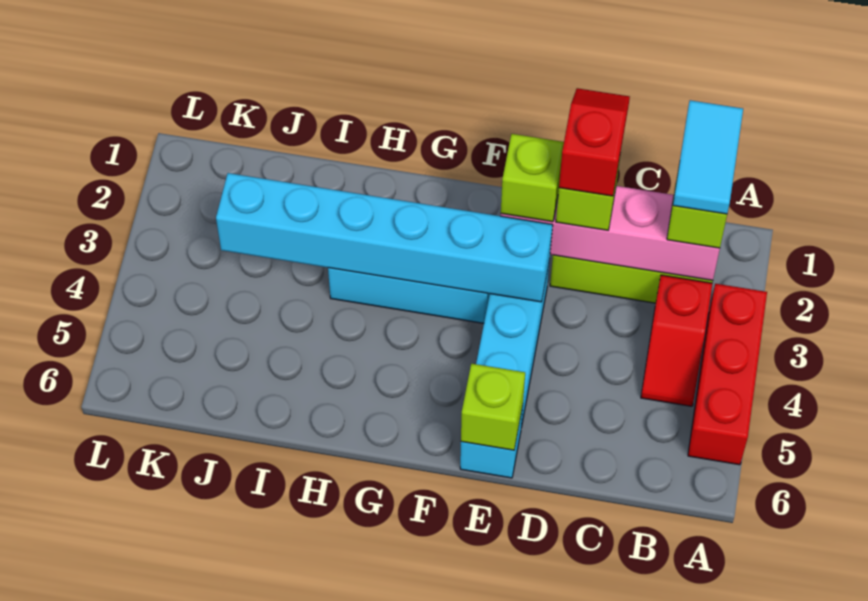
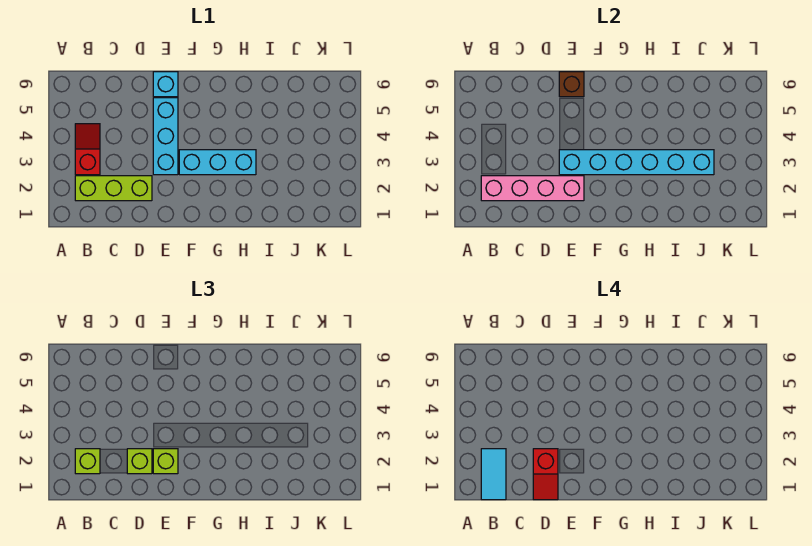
red 1x3 brick [688,284,767,465] -> none
lime 1x1 brick [461,364,525,450] -> brown 1x1 brick [559,72,584,97]

